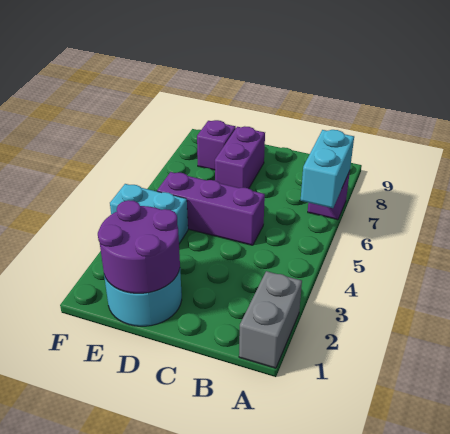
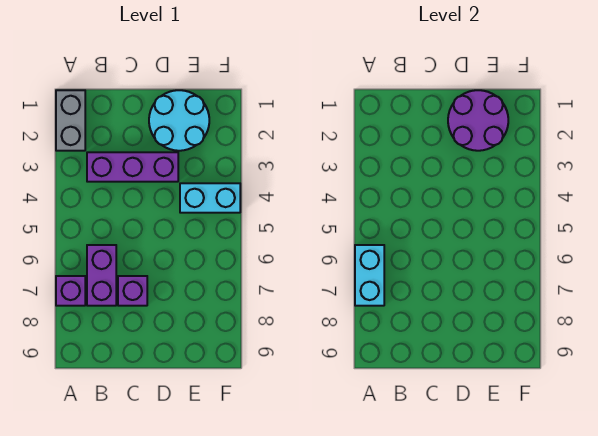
purple 1x3 brick [157,172,265,245] -> purple 1x3 brick moved to [87,152,178,182]
purple 1x2 brick [215,126,265,188] -> purple 1x2 brick moved to [87,245,116,306]
purple 1x1 brick [197,120,236,170] -> purple 1x1 brick moved to [118,276,147,306]

